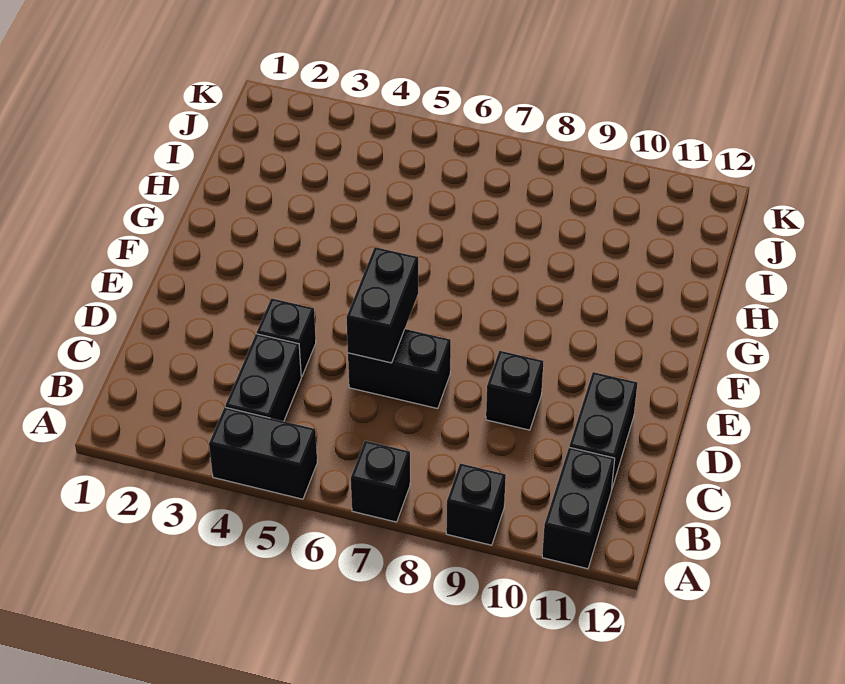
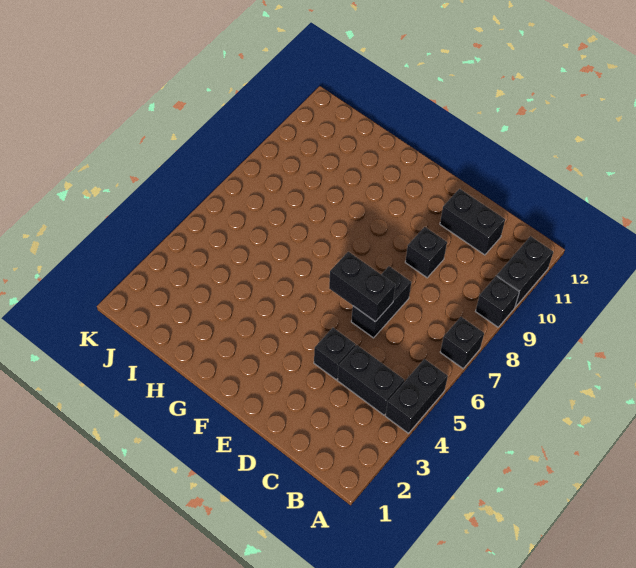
black 1x2 brick [542,447,615,569] -> black 1x2 brick turned to [497,236,553,307]

